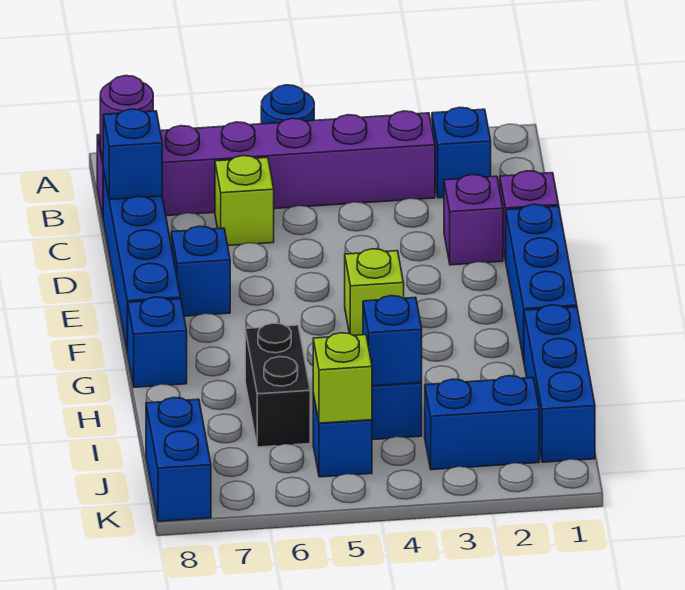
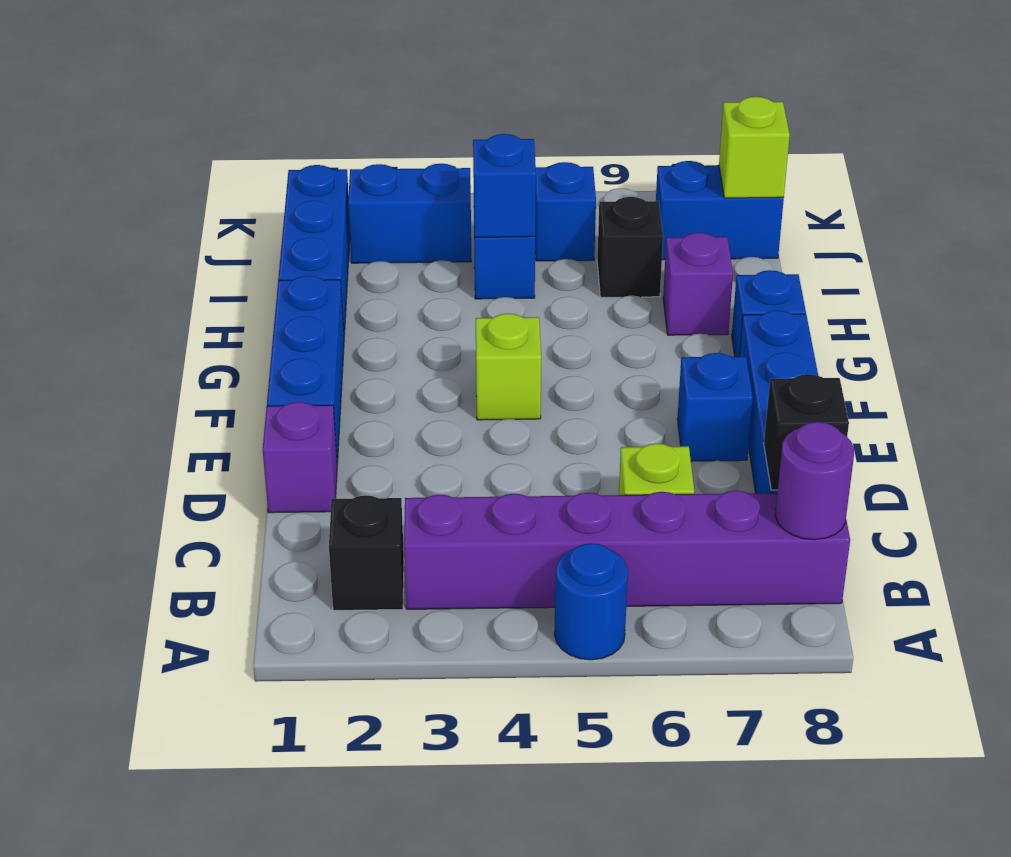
blue 1x1 brick [432,107,491,198] -> black 1x1 brick [329,495,404,610]
blue 1x1 brick [103,109,162,200] -> black 1x1 brick [764,374,849,490]
purple 1x1 brick [444,174,503,265] -> purple 1x1 brick moved to [663,233,733,335]
black 1x2 brick [245,323,310,447] -> black 1x1 brick [597,197,663,297]
lime 1x1 brick [313,333,372,423] -> lime 1x1 brick moved to [719,97,790,198]
blue 1x2 brick [146,398,211,521] -> blue 1x2 brick turned to [656,161,784,260]

